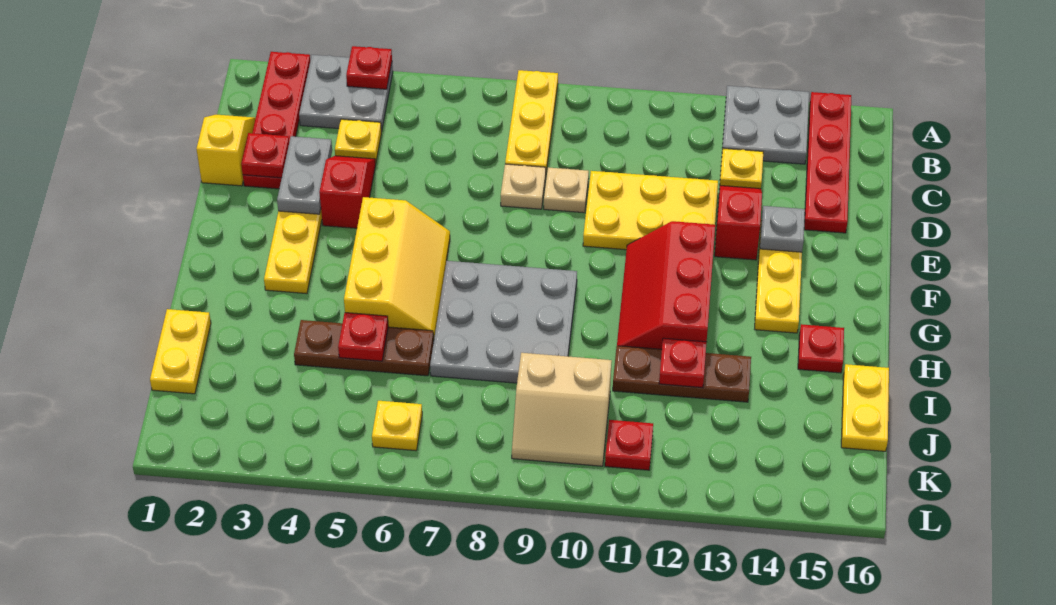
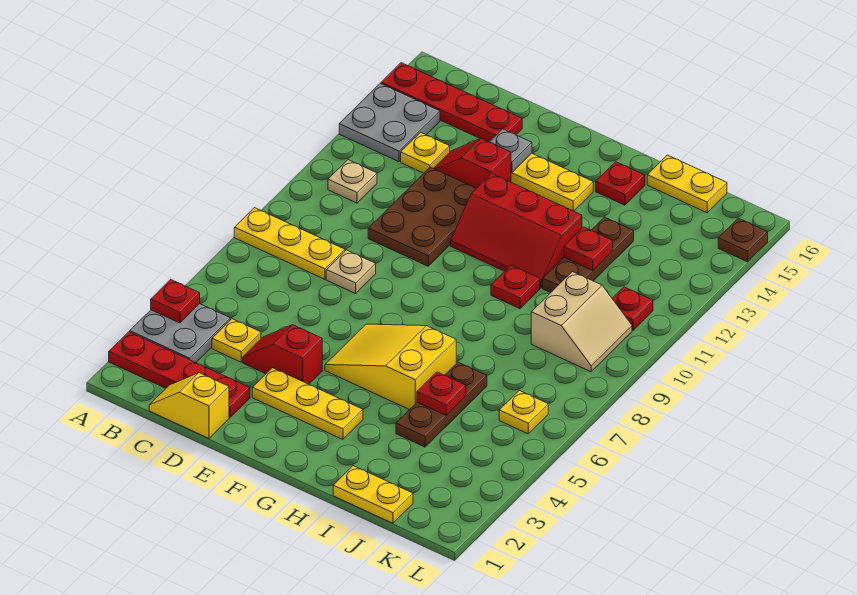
red 1x1 plate [241,133,289,178] -> red 1x1 plate moved to [491,265,540,309]
grey 1x2 plate [277,136,332,214] -> none
tan 1x1 plate [544,167,589,213] -> tan 1x1 plate moved to [328,160,377,203]
yellow 2x3 plate [583,171,718,250] -> brown 2x3 plate [368,167,476,266]
yellow 2x3 slope [344,197,450,337] -> yellow 2x3 slope turned to [325,324,456,410]
grey 3x3 plate [430,261,577,383] -> none
none -> brown 1x1 plate [718,218,768,262]

